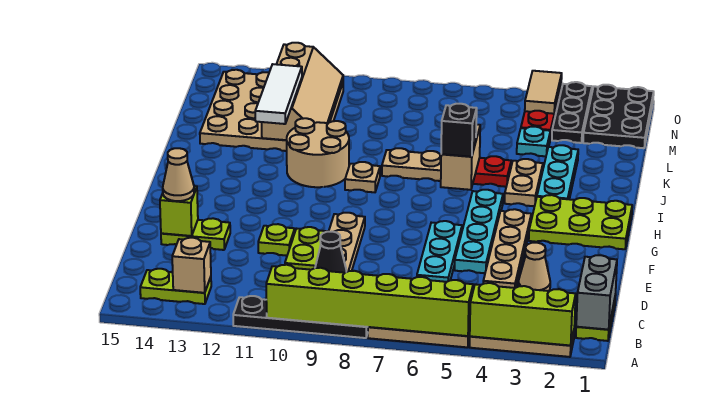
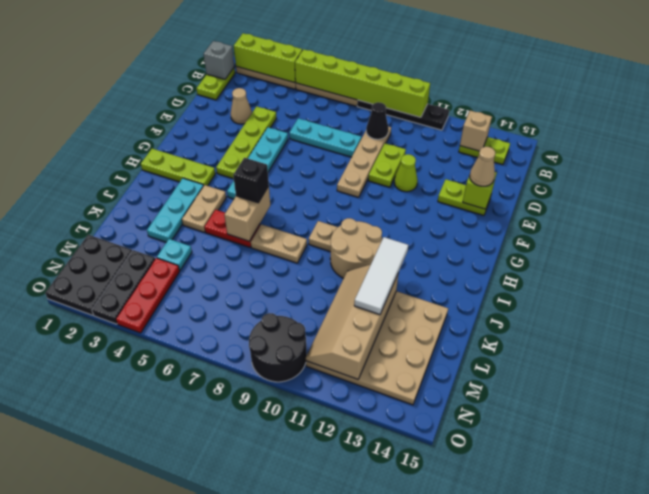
grey 1x2 brick [576,255,617,330] -> grey 1x1 brick [204,41,234,79]
tan 1x4 plate [483,209,531,288] -> lime 1x4 plate [216,106,276,179]
cyan 1x3 plate [417,221,462,282] -> cyan 1x3 plate turned to [289,118,361,157]
lime 1x1 plate [258,224,295,256] -> lime 1x1 cone [394,154,418,192]
lime 2x3 plate [529,195,632,249] -> lime 1x3 plate [141,149,215,186]
tan 1x2 tile [525,71,562,114] -> none
none -> black 2x2 round brick [249,313,307,382]

